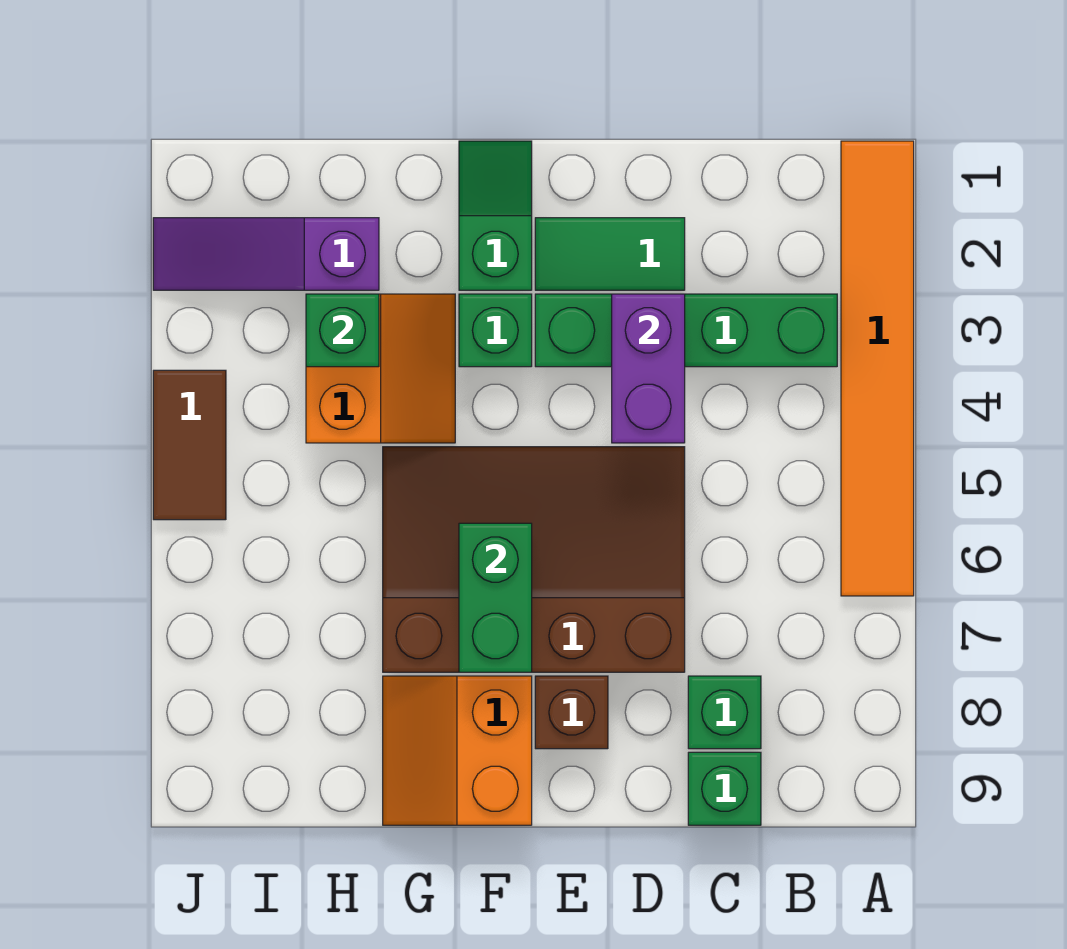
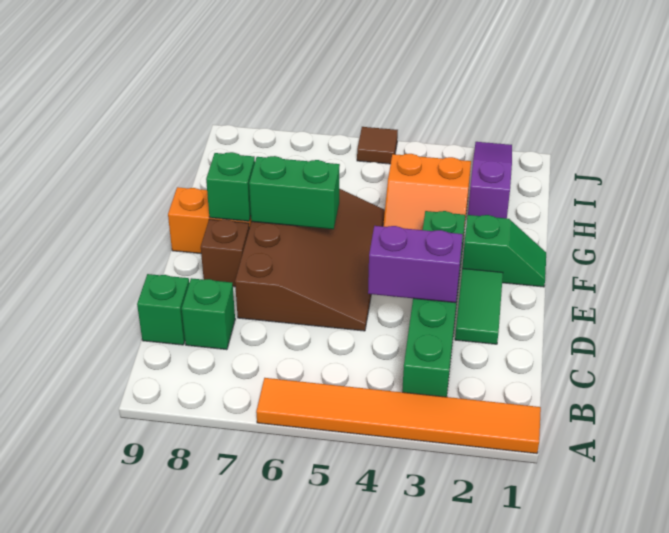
green 1x1 brick [306,294,379,367] -> green 1x1 brick moved to [206,152,255,221]
brown 1x2 tile [153,370,226,520] -> brown 1x1 tile [357,127,398,164]

